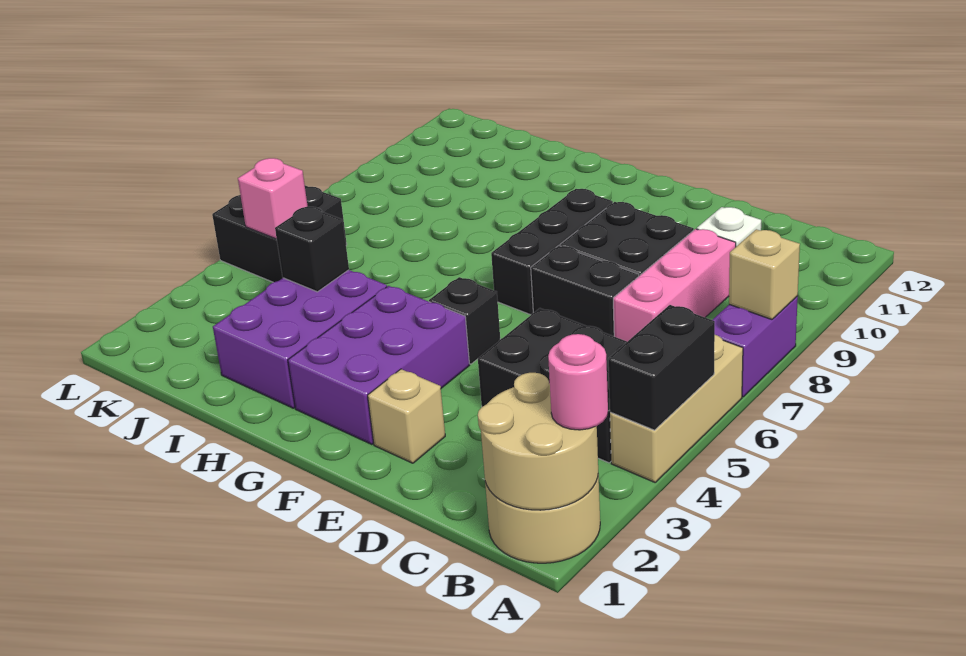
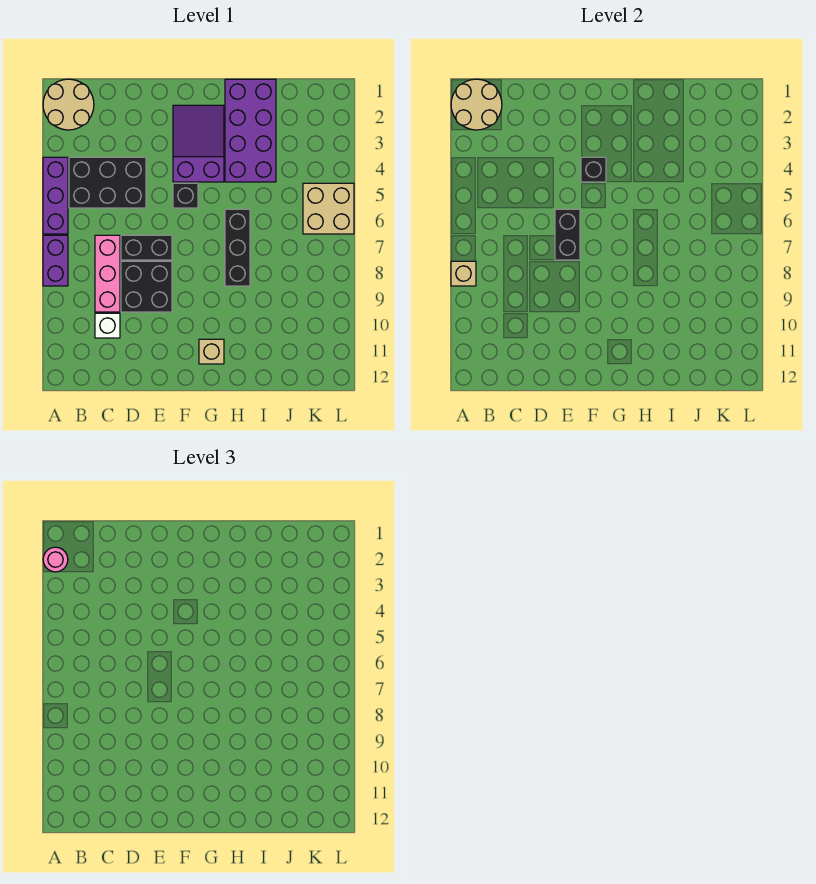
tan 1x3 brick [610,335,743,482] -> purple 1x3 brick [43,157,68,234]
black 1x2 brick [608,305,715,430] -> black 1x2 brick moved to [555,209,580,260]
tan 1x1 brick [368,369,445,463] -> tan 1x1 brick moved to [199,339,224,364]
purple 2x3 brick [288,286,470,444] -> purple 2x3 slope [173,105,224,182]
black 1x3 brick [491,189,613,315] -> black 1x3 brick moved to [225,209,250,286]
purple 2x3 brick [213,270,387,408] -> purple 2x4 brick [225,79,276,182]
black 1x1 brick [275,206,349,292] -> black 1x1 brick moved to [581,157,606,182]
black 2x2 brick [212,186,347,282] -> tan 2x2 brick [303,183,354,234]
pink 1x1 brick [238,158,307,239] -> none

